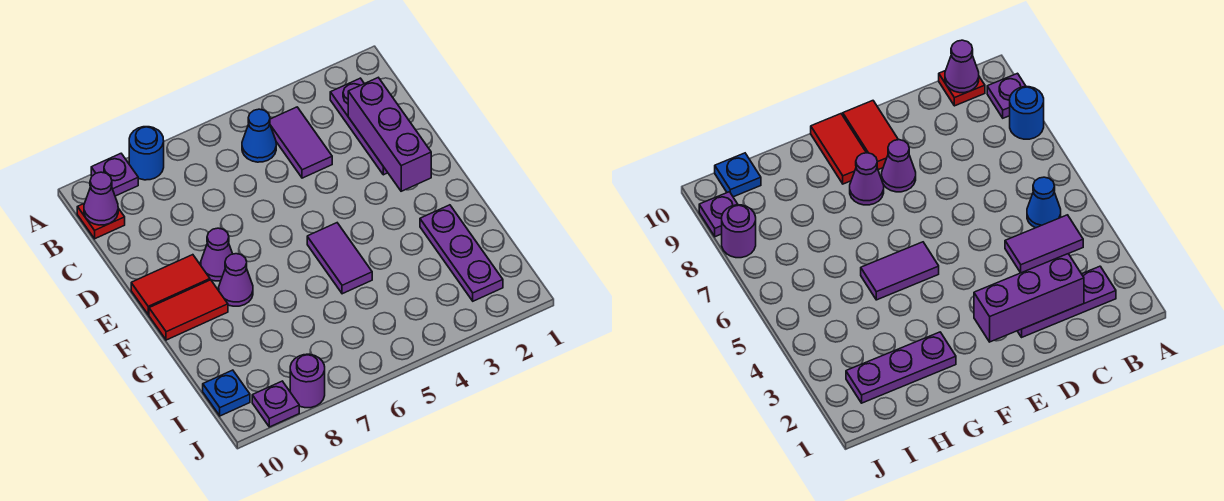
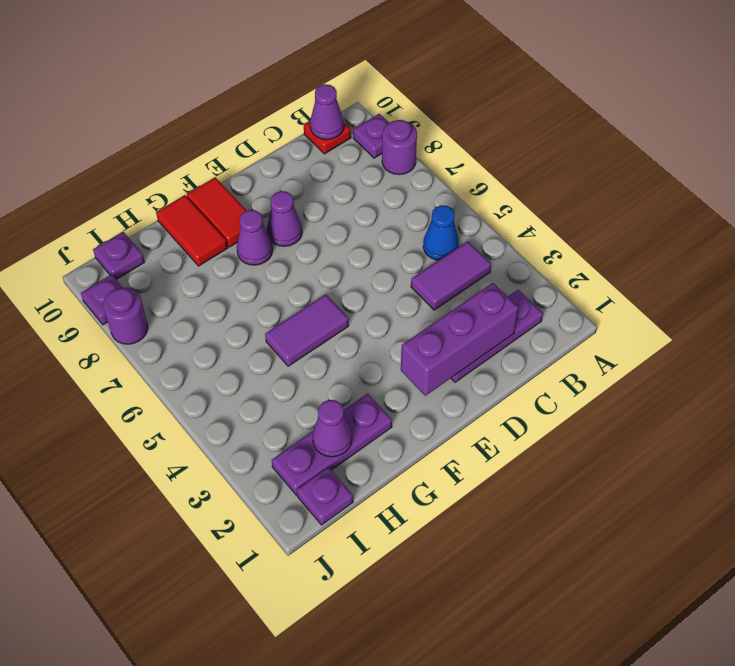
blue 1x1 round brick [129,127,164,180] -> purple 1x1 round brick [382,120,417,175]
red 1x2 tile [131,255,210,315] -> red 1x2 tile moved to [156,195,228,266]
none -> purple 1x1 cone [312,400,352,457]
none -> purple 1x1 plate [297,467,353,525]
blue 1x1 plate [203,370,250,416] -> purple 1x1 plate [93,232,145,280]

